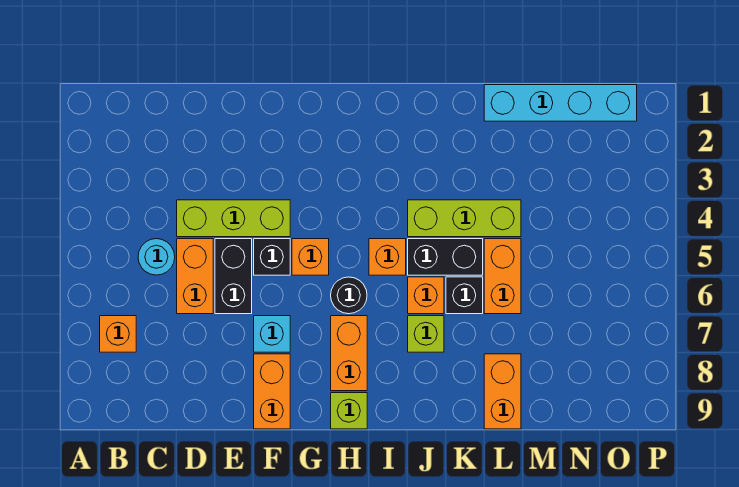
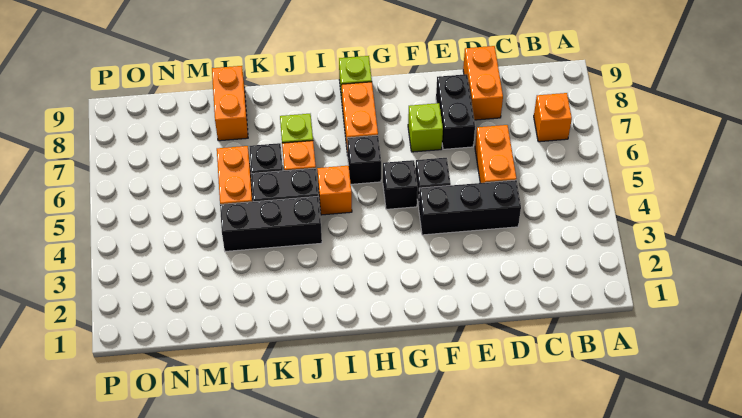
cyan 1x1 round brick [138,239,175,275] -> none
lime 1x3 brick [177,200,290,237] -> black 1x3 brick [419,180,521,235]
black 1x2 brick [215,239,252,314] -> black 1x2 brick moved to [436,74,475,149]
cyan 1x1 brick [254,316,290,352] -> lime 1x1 brick [408,103,443,152]
orange 1x2 brick [254,354,290,429] -> orange 1x2 brick moved to [463,46,503,120]
orange 1x1 brick [292,239,329,275] -> black 1x1 brick [383,160,418,209]
black 1x1 round brick [331,277,367,314] -> black 1x1 brick [347,135,381,184]
lime 1x3 brick [408,200,521,237] -> black 1x3 brick [220,196,322,251]
cyan 1x4 brick [484,85,637,121] -> none

